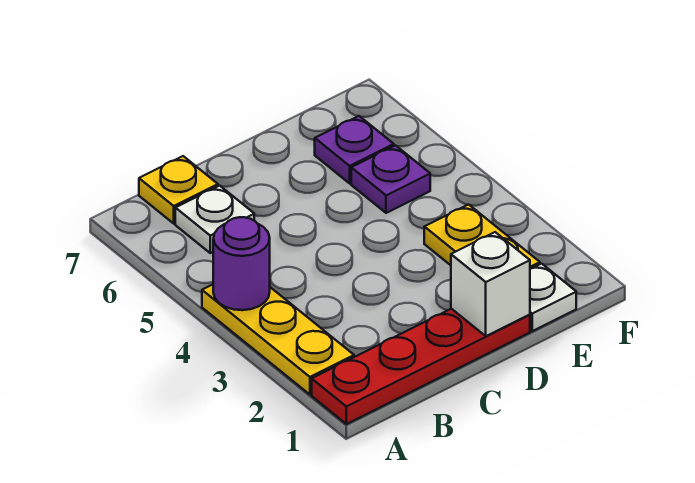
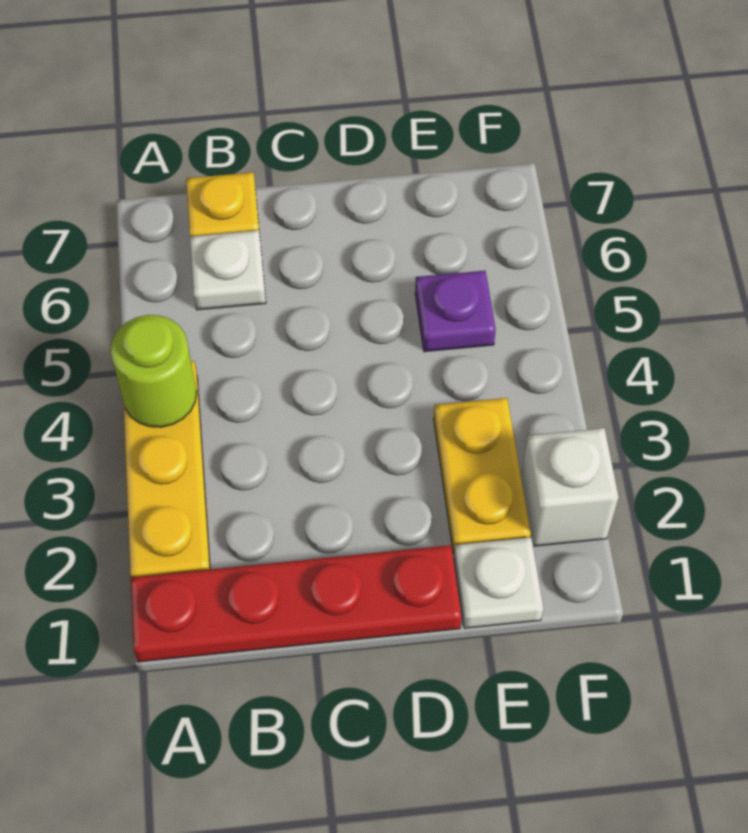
purple 1x1 round brick [213,217,270,310] -> lime 1x1 round brick [110,315,197,427]
white 1x1 brick [451,232,530,336] -> white 1x1 brick moved to [521,428,619,546]
purple 1x1 plate [315,116,394,183] -> none

